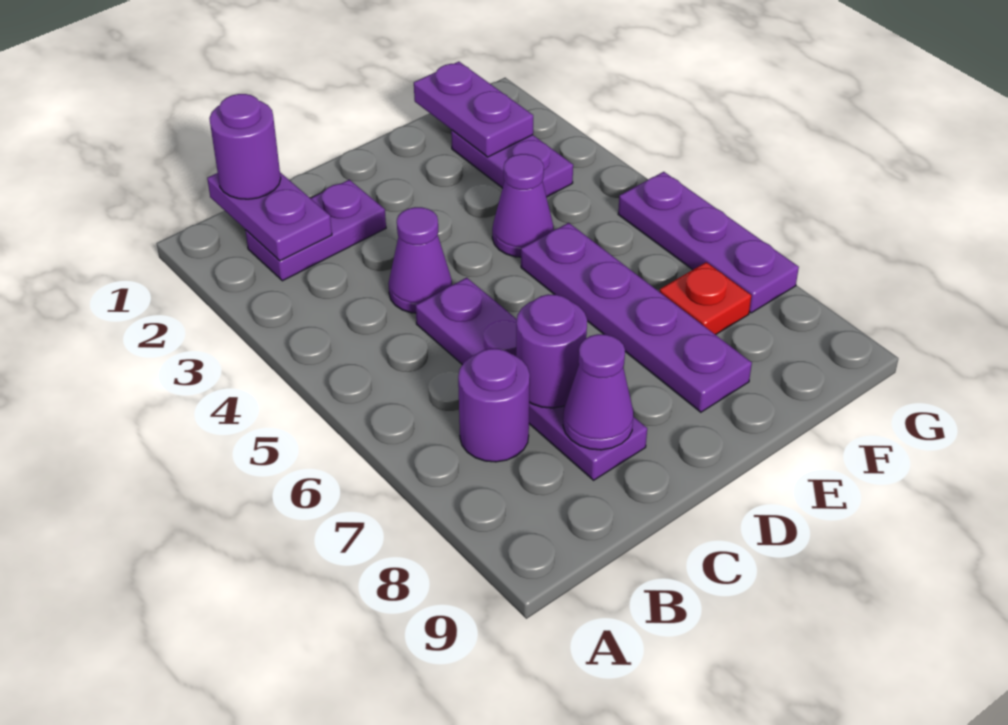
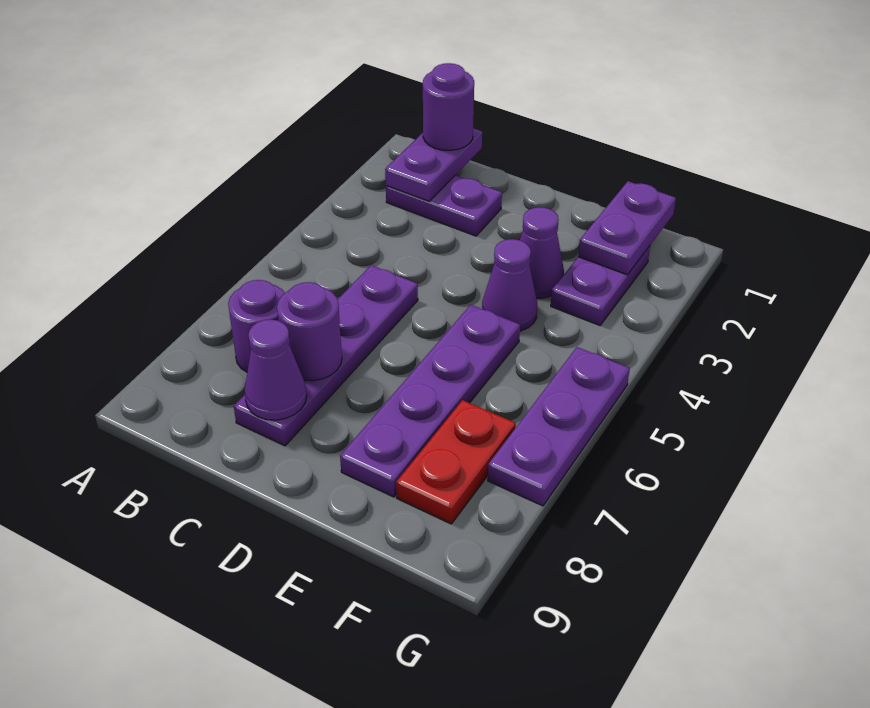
purple 1x1 cone [388,207,452,313] -> purple 1x1 cone moved to [520,207,564,299]
red 1x1 plate [660,262,751,335] -> red 1x2 plate [396,400,516,524]

